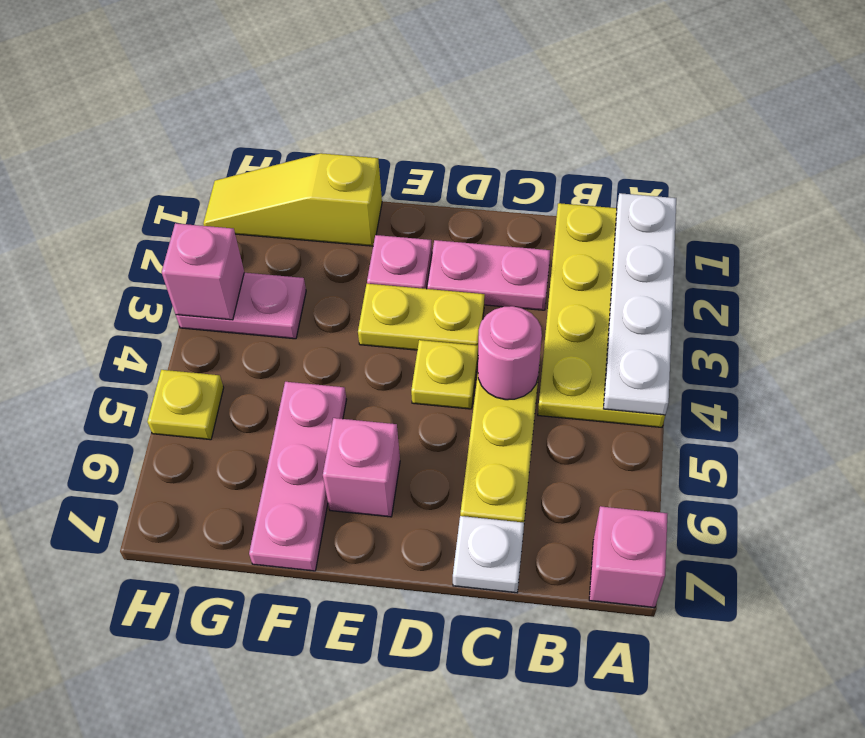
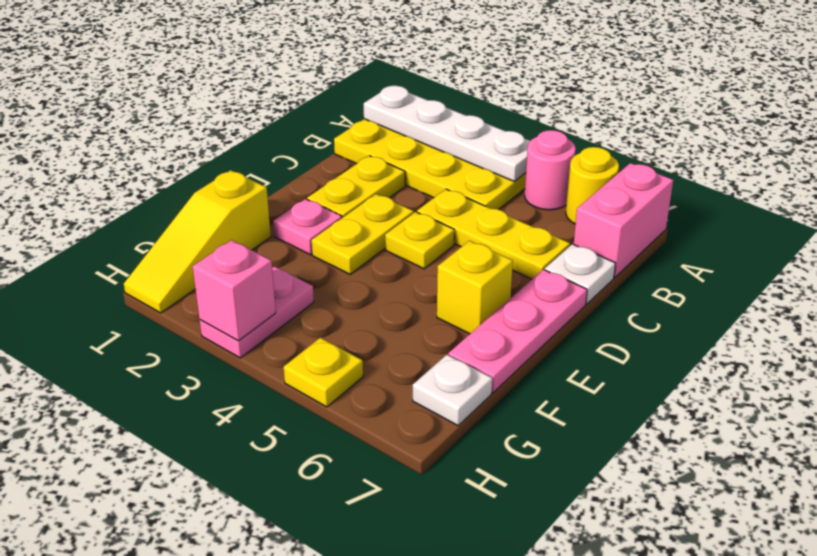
none -> yellow 1x1 round brick [566,147,619,224]
pink 1x1 brick [589,506,667,608] -> pink 1x2 brick [574,163,673,278]
pink 1x2 plate [427,240,550,310] -> yellow 1x2 plate [307,156,405,218]
pink 1x1 round brick [478,306,542,400] -> pink 1x1 round brick moved to [524,130,576,210]
pink 1x1 brick [323,418,400,517] -> yellow 1x1 brick [437,241,513,334]
pink 1x3 plate [249,382,347,571] -> pink 1x3 plate turned to [448,270,587,393]
none -> white 1x1 plate [413,355,492,426]

